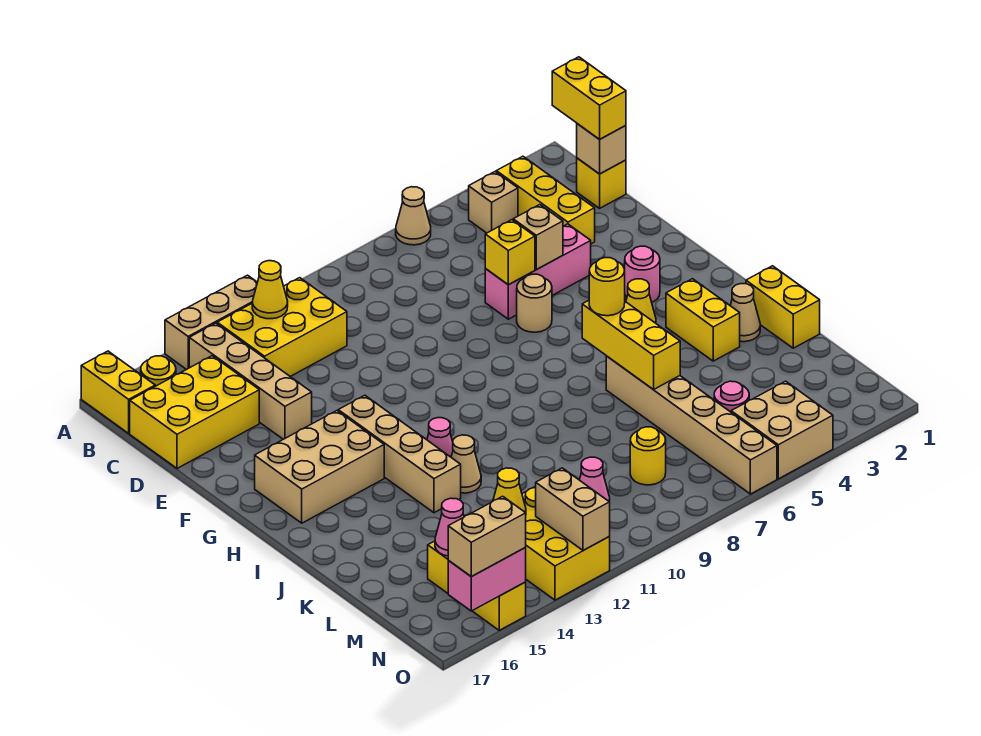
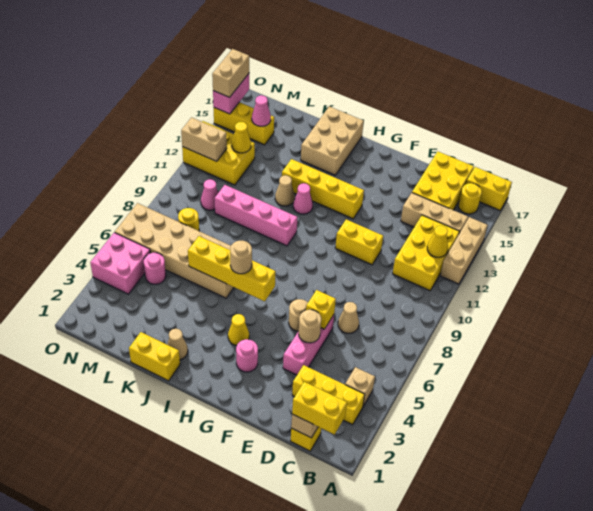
tan 1x1 cone [396,187,431,245] -> tan 1x1 cone moved to [338,302,359,333]
tan 1x4 brick [189,323,312,439] -> tan 1x3 brick [401,193,468,233]
tan 1x1 brick [513,205,563,270] -> tan 1x1 round brick [299,310,321,343]
tan 1x4 brick [338,395,461,513] -> yellow 1x4 brick [282,159,364,219]
tan 2x3 brick [255,411,384,523] -> tan 2x3 brick moved to [301,106,364,175]
yellow 1x2 brick [666,279,740,361] -> yellow 1x2 brick moved to [335,219,383,265]
yellow 1x3 brick [582,300,680,390] -> yellow 1x4 brick [188,236,276,301]
yellow 1x1 round brick [589,258,625,316] -> tan 1x1 round brick [230,241,252,274]
none -> pink 1x4 brick [215,185,297,246]
tan 1x6 brick [606,356,777,494] -> tan 2x6 brick [115,203,234,298]
tan 2x2 brick [731,381,833,479] -> pink 2x2 brick [90,232,150,294]

